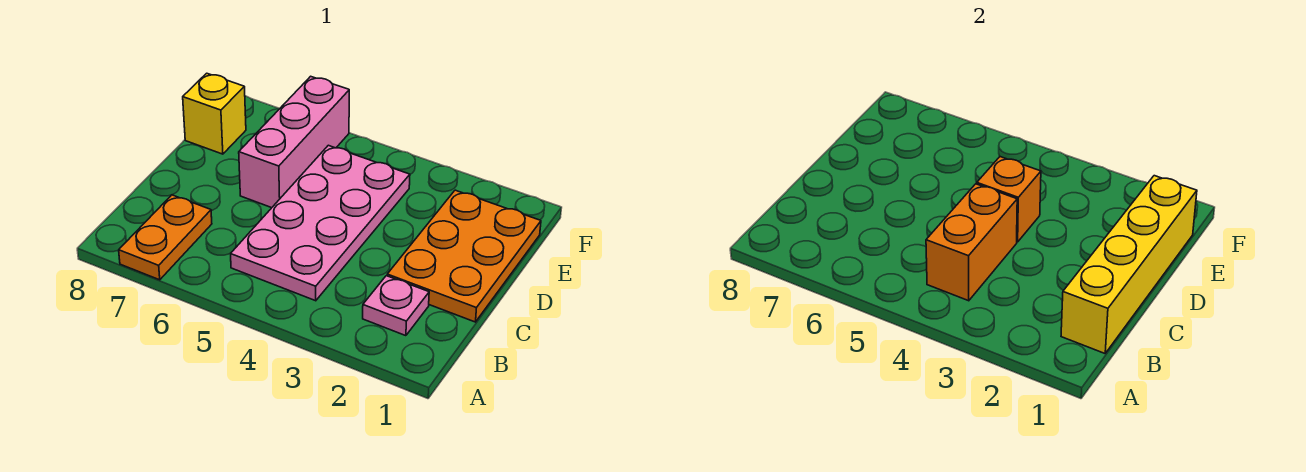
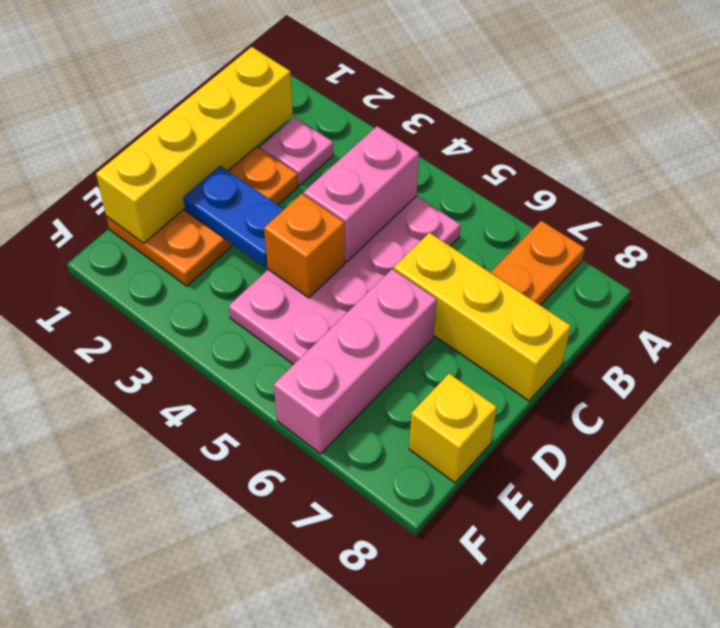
orange 1x2 brick [926,184,1017,301] -> pink 1x2 brick [304,126,419,262]
none -> yellow 1x3 brick [394,233,571,401]
none -> blue 1x2 plate [183,166,284,267]

